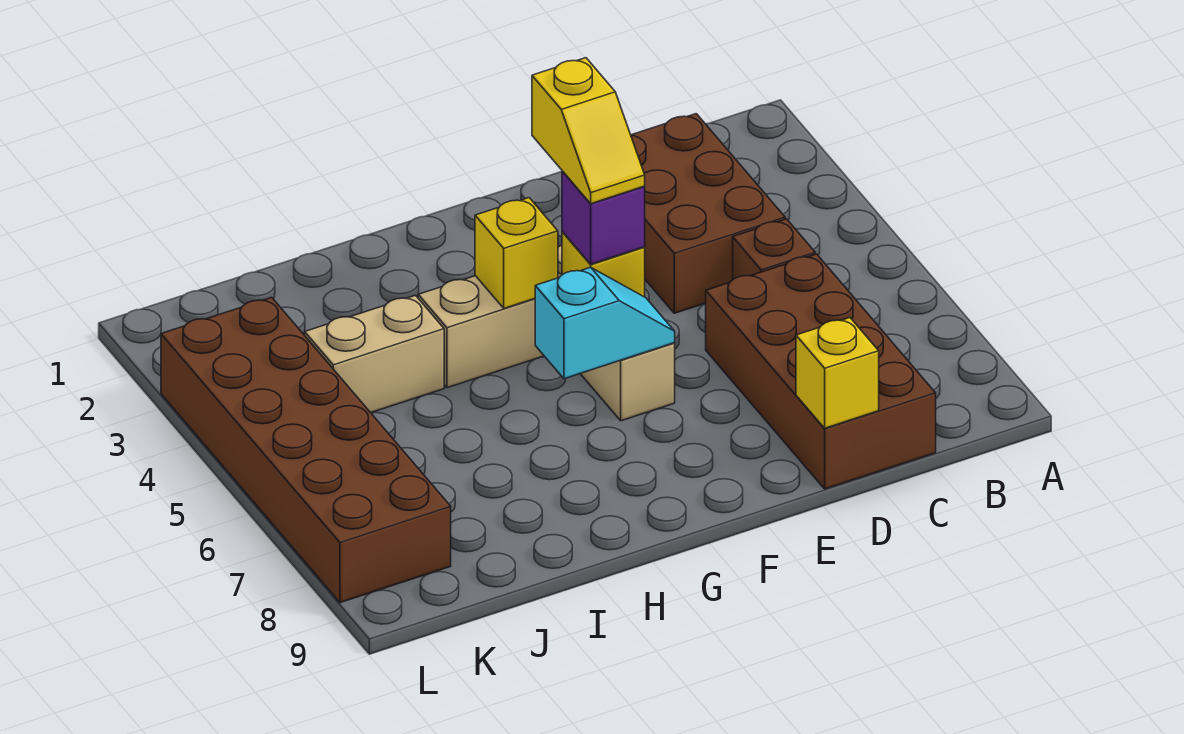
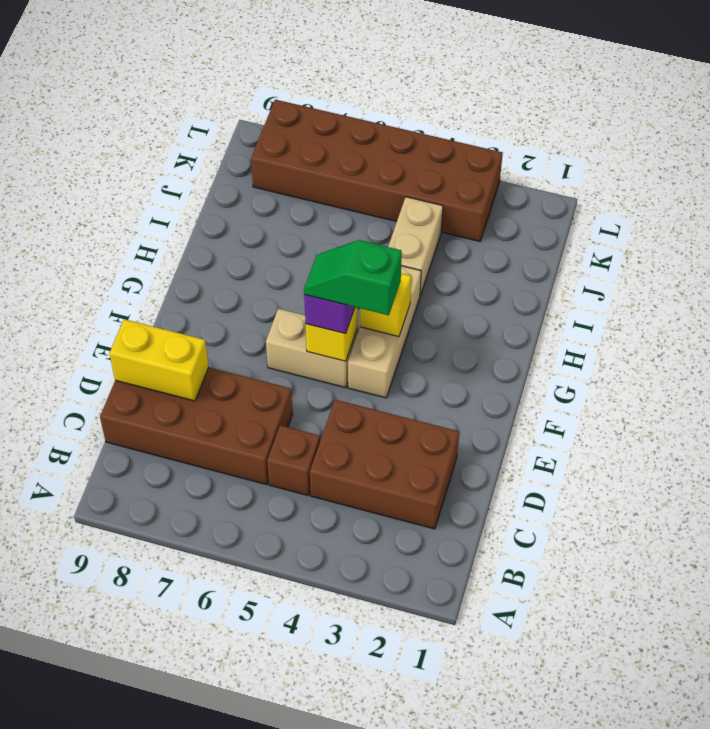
yellow 1x1 brick [796,318,879,428] -> yellow 1x2 brick [109,319,209,401]
yellow 1x2 slope [532,58,645,204] -> green 1x2 slope [304,240,402,315]
cyan 1x2 slope [535,267,675,379] -> none

